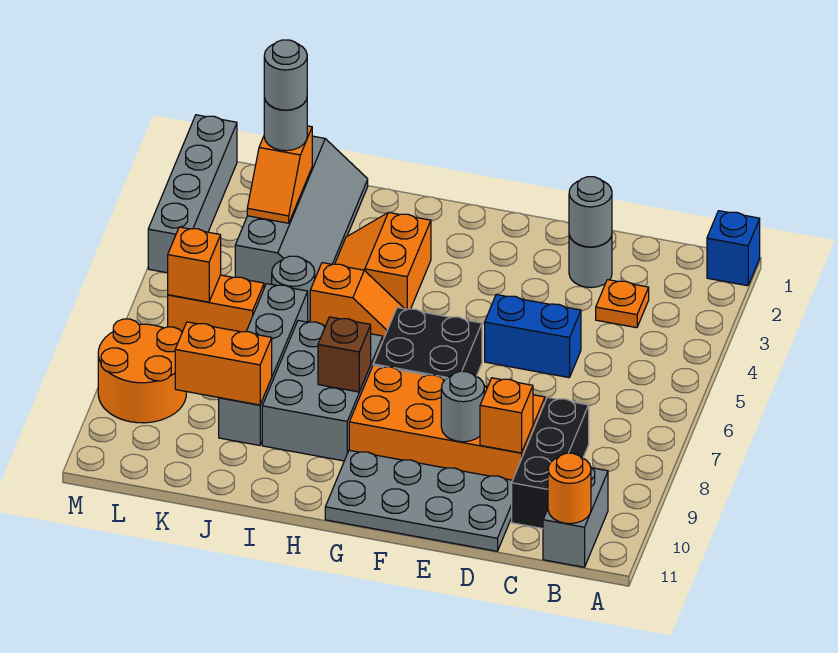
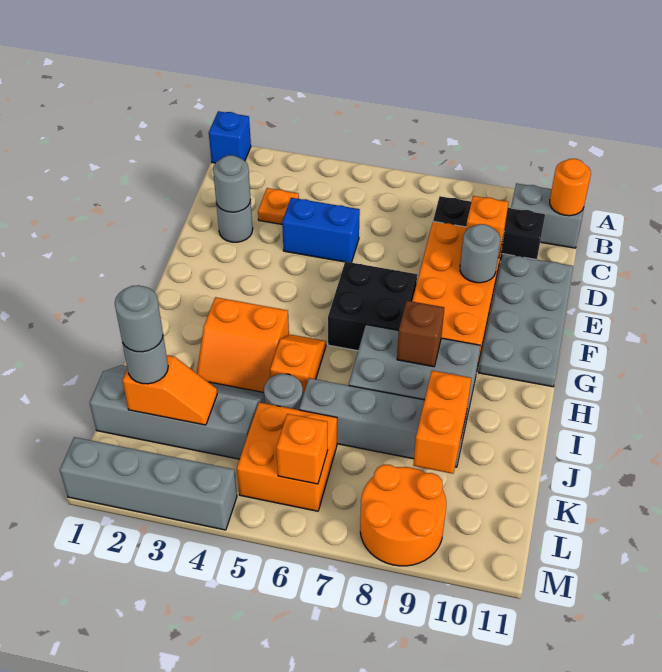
blue 1x2 brick [485,294,581,378] -> blue 1x2 brick turned to [282,198,360,262]
orange 1x2 brick [168,275,264,332] -> orange 2x2 brick [237,402,337,511]

